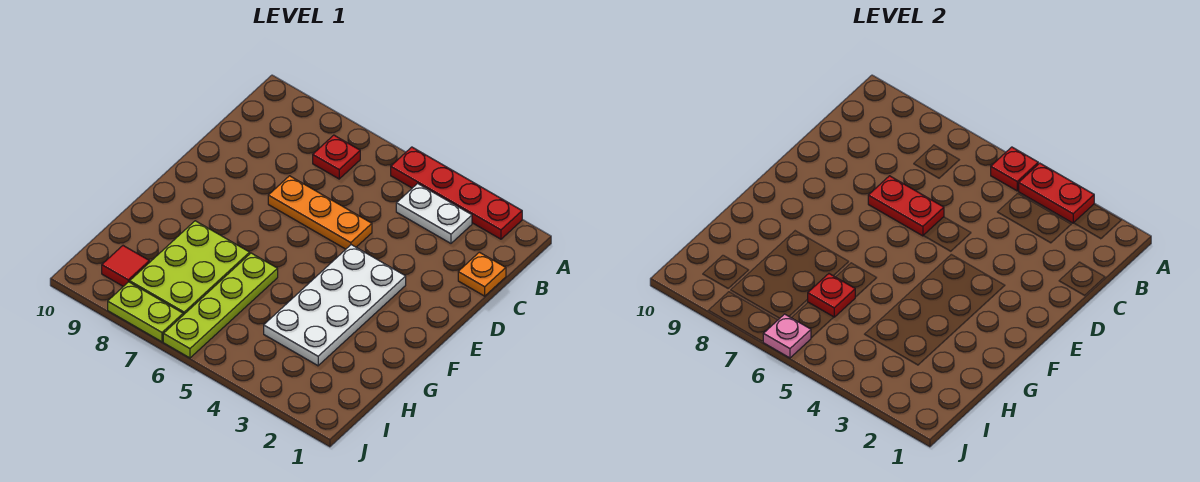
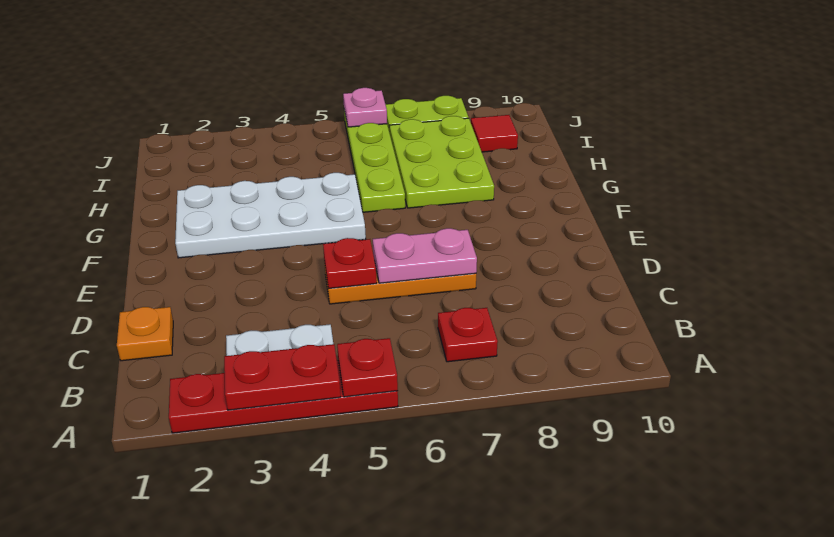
red 1x2 plate [868,176,944,236] -> pink 1x2 plate [373,228,477,283]
white 2x4 plate [264,245,406,366] -> white 2x4 plate turned to [175,173,366,258]
red 1x1 plate [807,274,855,317] -> red 1x1 plate moved to [323,238,377,289]

